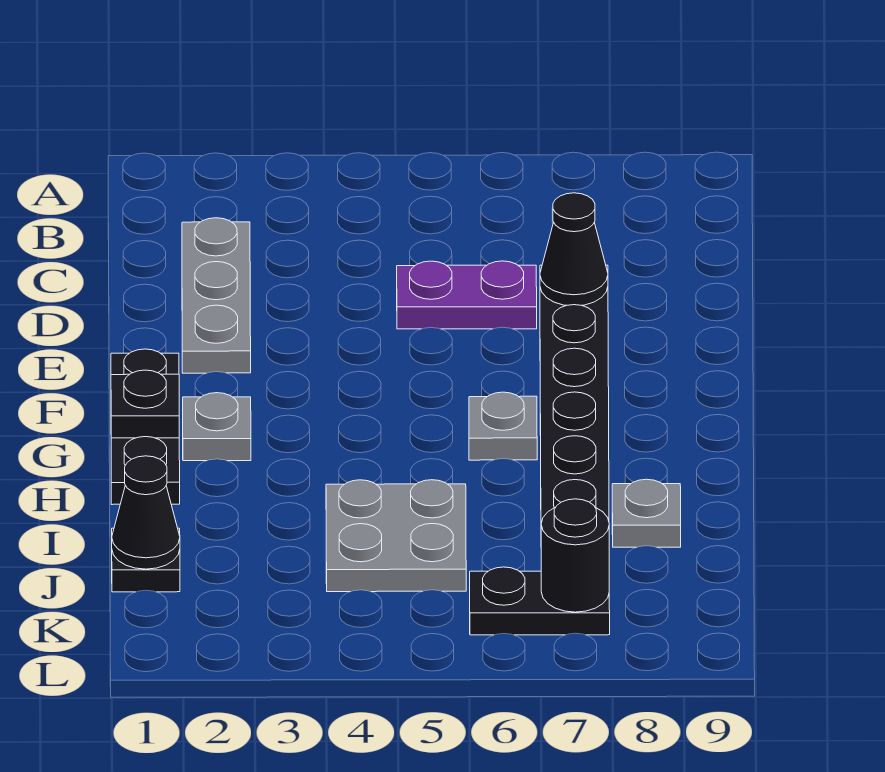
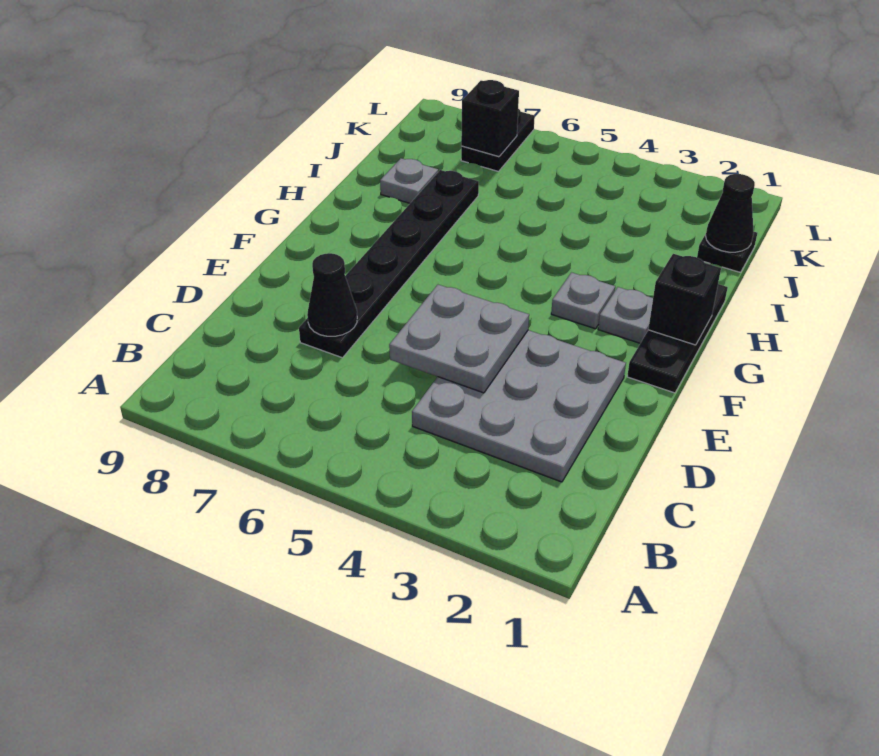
grey 1x3 plate [182,218,251,373] -> grey 3x3 plate [412,330,626,482]
purple 1x2 plate [397,261,537,329] -> none
black 1x1 plate [111,370,179,438] -> black 1x1 brick [648,254,721,345]
grey 1x1 plate [469,392,537,460] -> grey 1x1 plate moved to [551,273,615,329]
grey 2x2 plate [326,480,466,592] -> grey 2x2 plate moved to [389,285,529,393]
black 1x2 plate [470,567,610,635] -> black 1x2 plate turned to [461,109,535,171]
black 1x1 round brick [541,499,609,612] -> black 1x1 brick [461,80,519,157]

